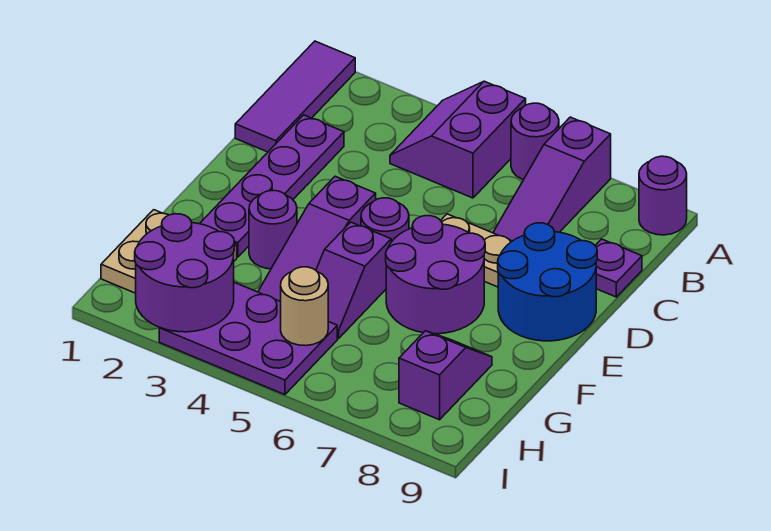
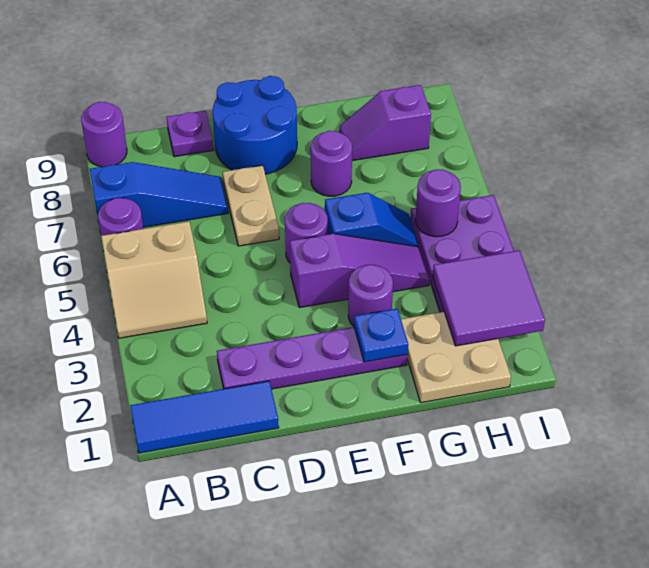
purple 1x3 tile [235,41,355,152] -> blue 1x3 tile [130,381,279,453]
purple 2x2 slope [390,81,526,198] -> tan 2x2 slope [101,222,207,338]
purple 1x3 slope [493,117,611,241] -> blue 1x3 slope [90,162,228,227]
purple 2x2 round brick [386,216,485,334] -> purple 1x1 round brick [311,131,352,196]
none -> blue 1x1 plate [354,309,408,362]
purple 1x2 slope [316,222,391,338] -> blue 1x2 slope [325,193,419,247]
purple 2x2 round brick [135,214,234,332] -> purple 2x2 tile [433,250,545,346]
tan 1x1 round brick [281,267,328,346] -> purple 1x1 round brick [415,169,461,237]

